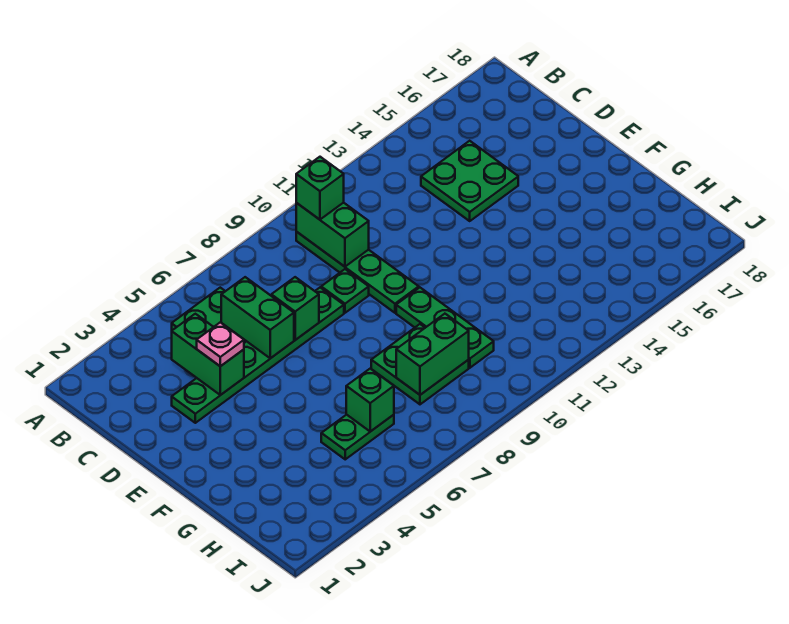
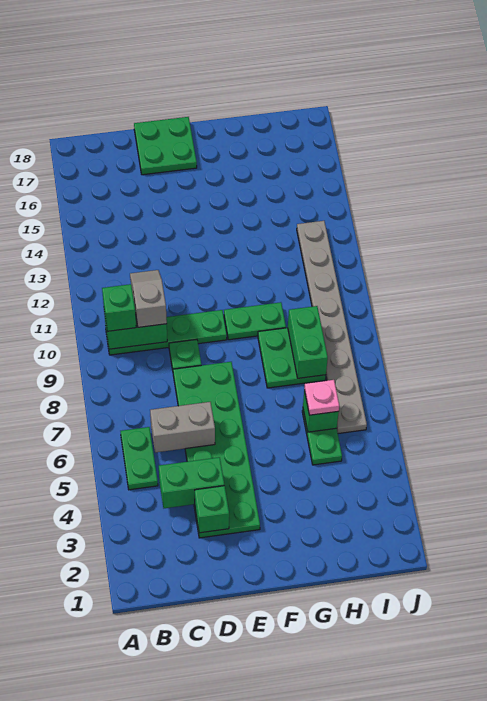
green 1x2 brick [221,277,294,358] -> grey 1x2 brick [150,402,215,453]
none -> grey 1x2 slope [130,270,167,327]
green 2x2 plate [421,141,518,221] -> green 2x2 plate moved to [134,117,197,175]
green 1x6 plate [172,288,344,423] -> green 2x6 plate [173,362,260,538]
pink 1x1 plate [197,322,244,366] -> pink 1x1 plate moved to [304,380,339,415]
green 1x1 brick [271,277,319,340] -> green 1x1 brick moved to [195,486,229,533]
green 1x3 plate [396,288,494,368] -> green 1x2 plate [224,302,286,340]
none -> grey 1x8 plate [297,221,367,434]

